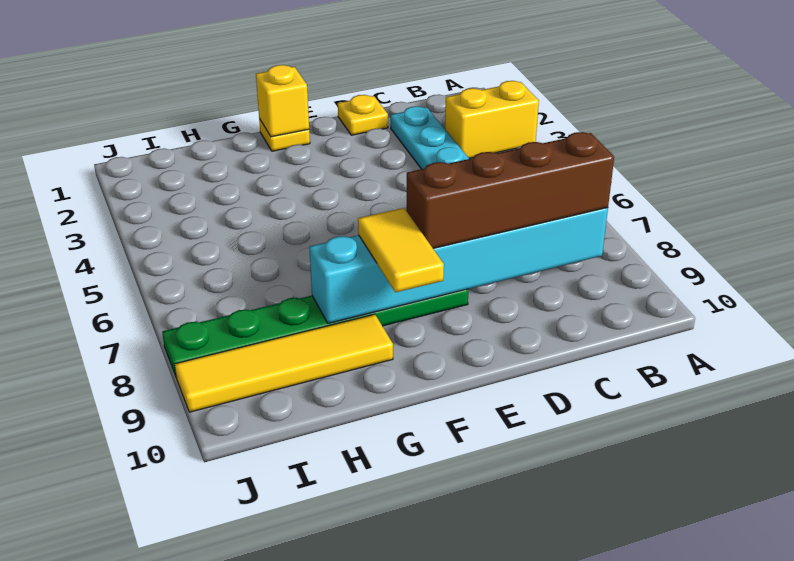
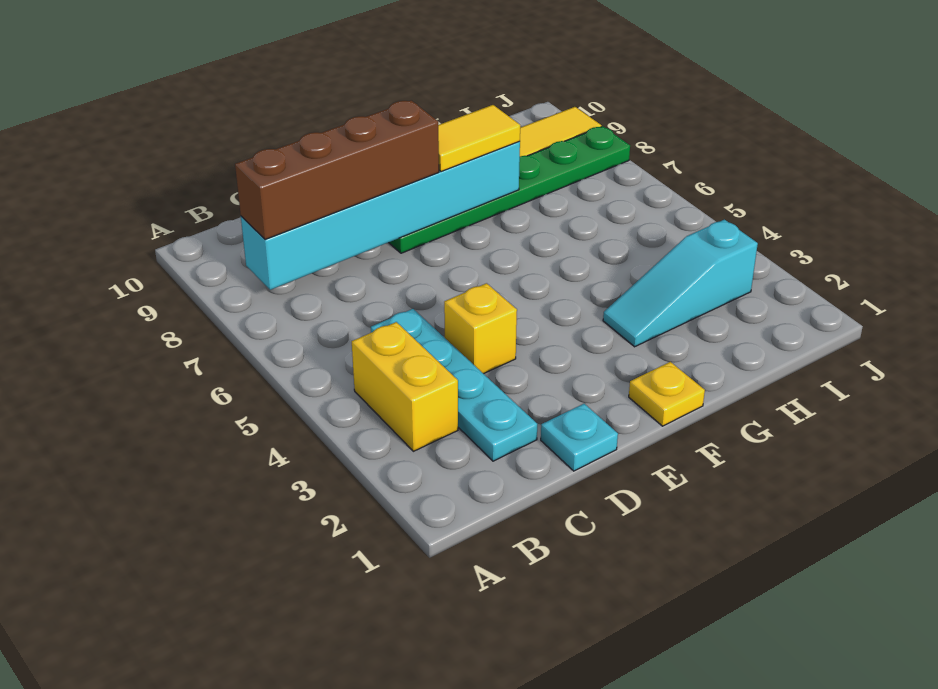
yellow 1x2 brick [445,81,539,158] -> yellow 1x2 brick turned to [352,322,458,451]
yellow 1x1 plate [338,95,388,135] -> cyan 1x1 plate [541,404,618,471]
yellow 1x1 brick [256,65,309,137] -> yellow 1x1 brick moved to [444,283,517,374]
yellow 1x2 tile [358,208,444,292] -> yellow 1x2 tile turned to [438,105,520,172]
none -> cyan 1x3 slope [603,220,758,347]

